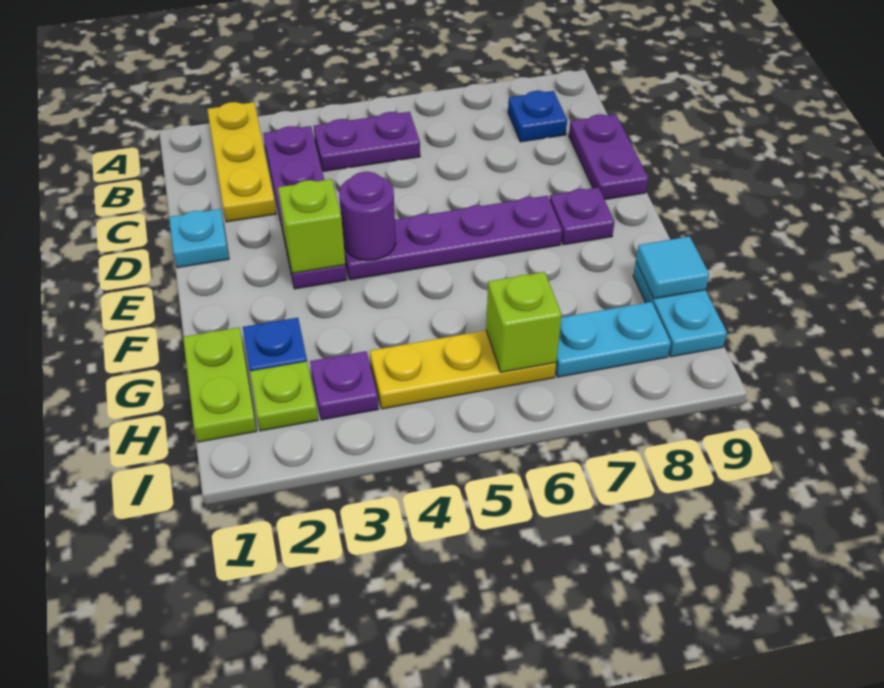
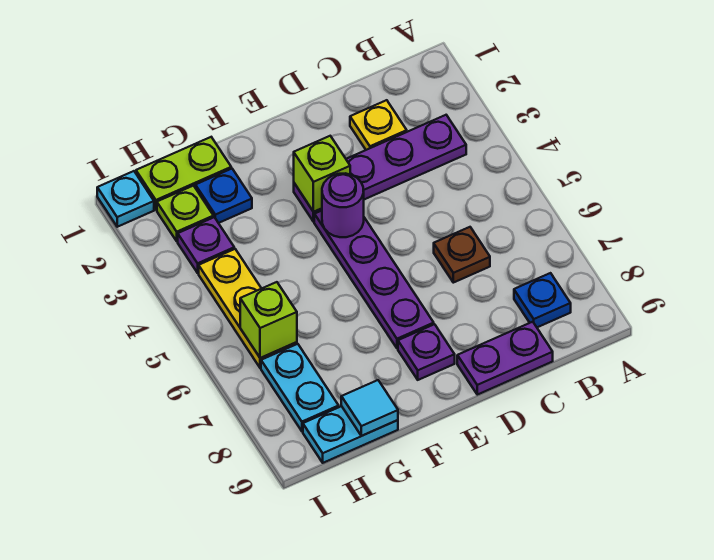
yellow 1x3 plate [207,102,276,222] -> yellow 1x1 plate [350,100,407,150]
purple 1x2 plate [314,112,420,172] -> none
none -> brown 1x1 plate [434,227,490,283]
cyan 1x1 plate [169,209,229,268] -> cyan 1x1 plate moved to [97,171,154,227]

